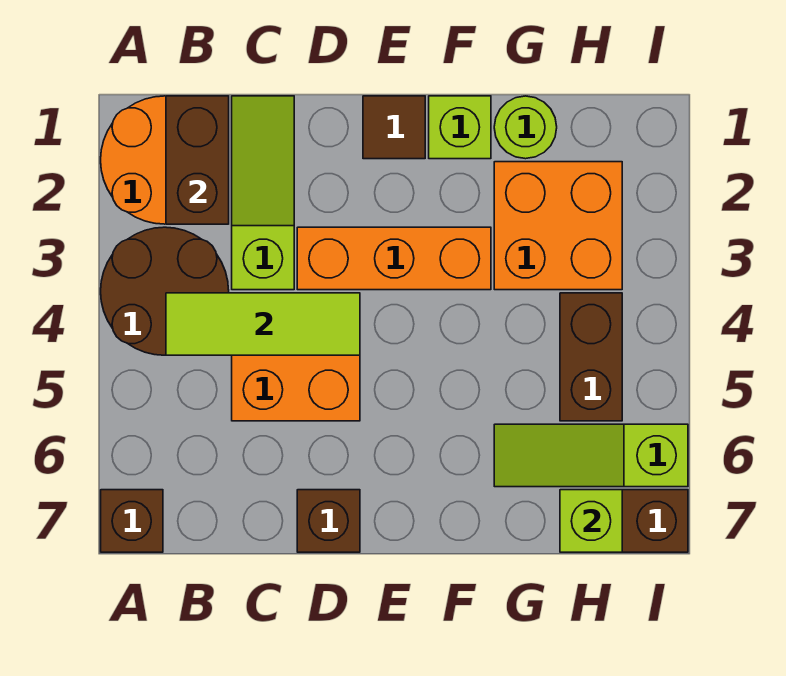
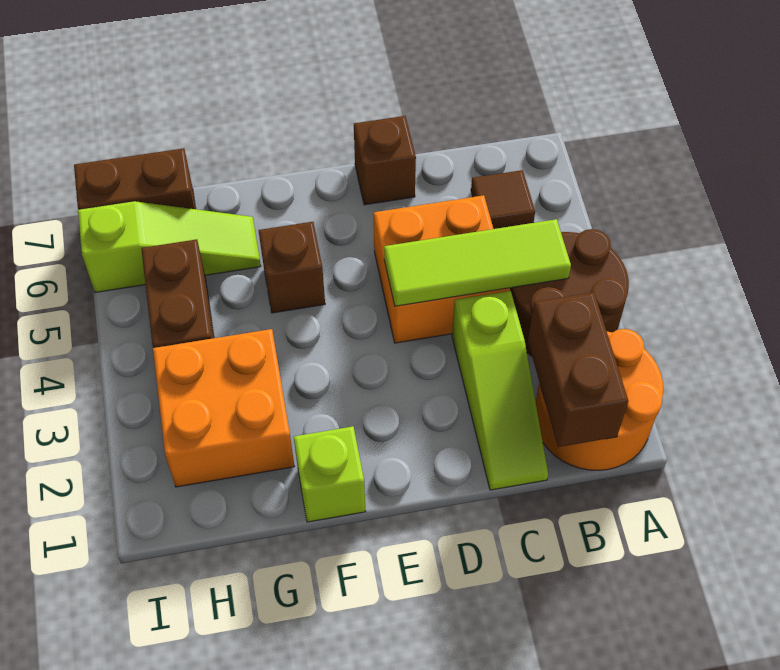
brown 1x1 brick [101,490,163,552] -> brown 1x1 brick moved to [258,222,325,313]
orange 1x3 brick [297,227,491,290] -> none
brown 1x1 tile [363,96,425,159] -> brown 1x1 tile moved to [471,170,535,229]
lime 1x1 round brick [494,96,557,159] -> none
lime 1x1 brick [560,490,622,552] -> none

